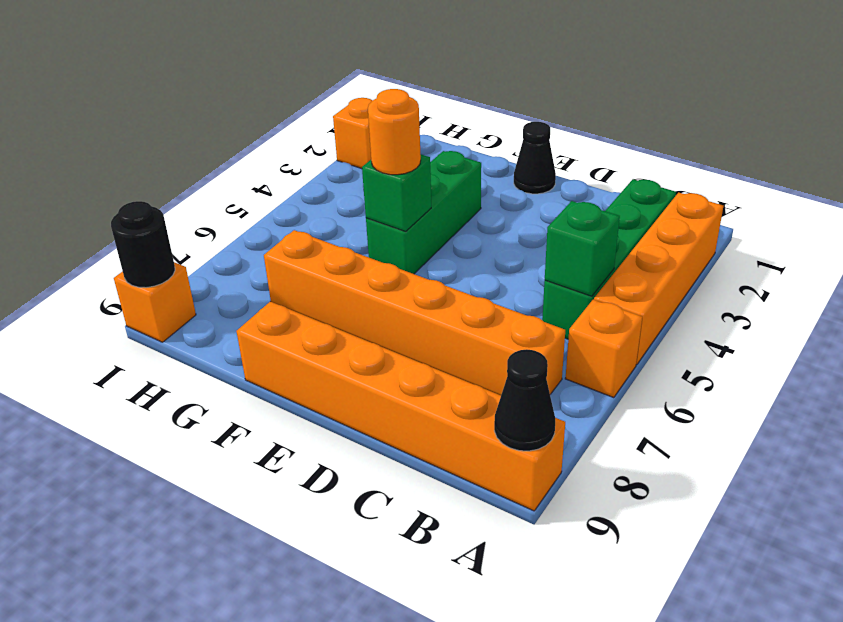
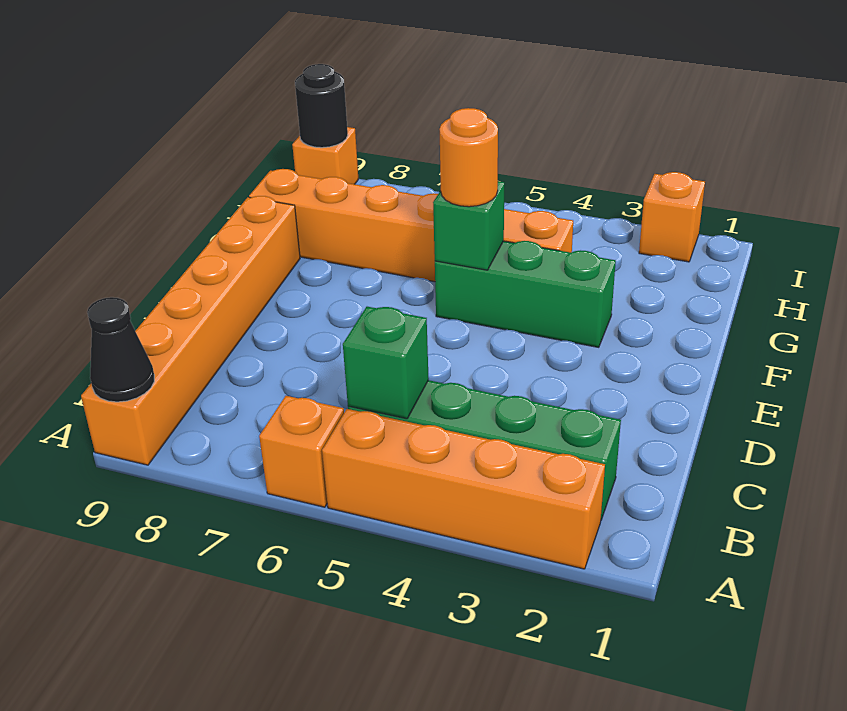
orange 1x6 brick [264,230,565,395] -> orange 1x6 brick turned to [249,169,573,282]
black 1x1 cone [514,122,556,194] -> none

